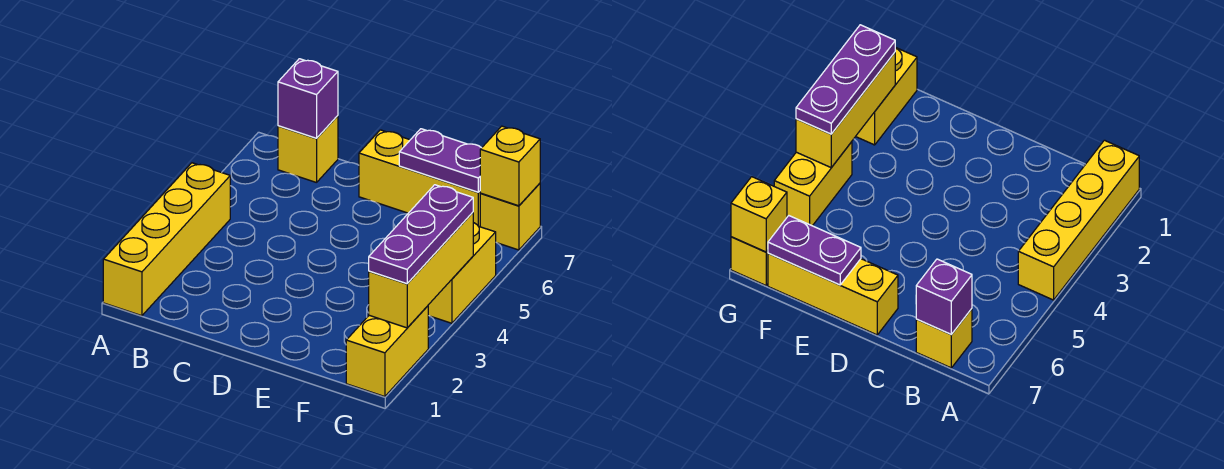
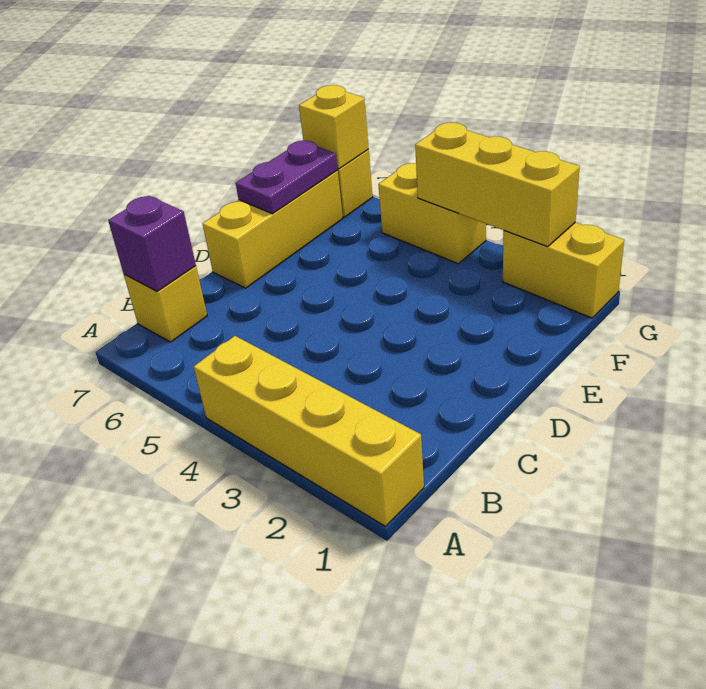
purple 1x3 plate [369,185,473,284] -> none

